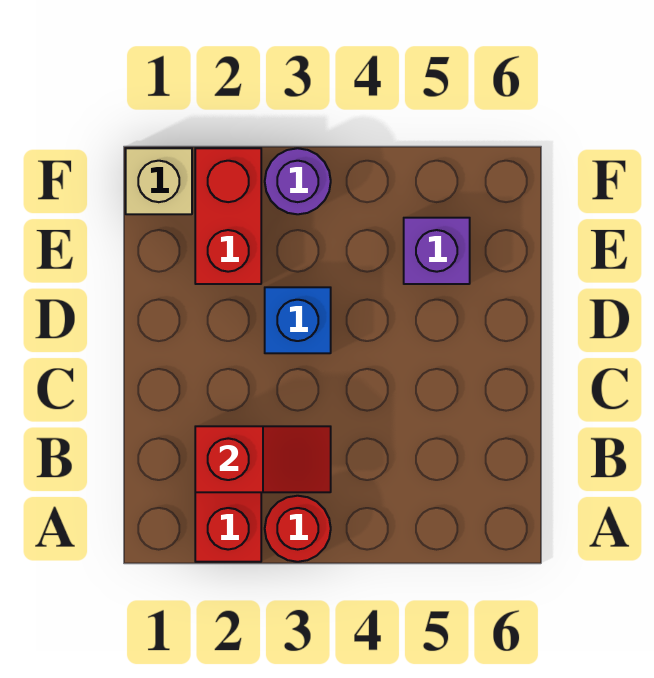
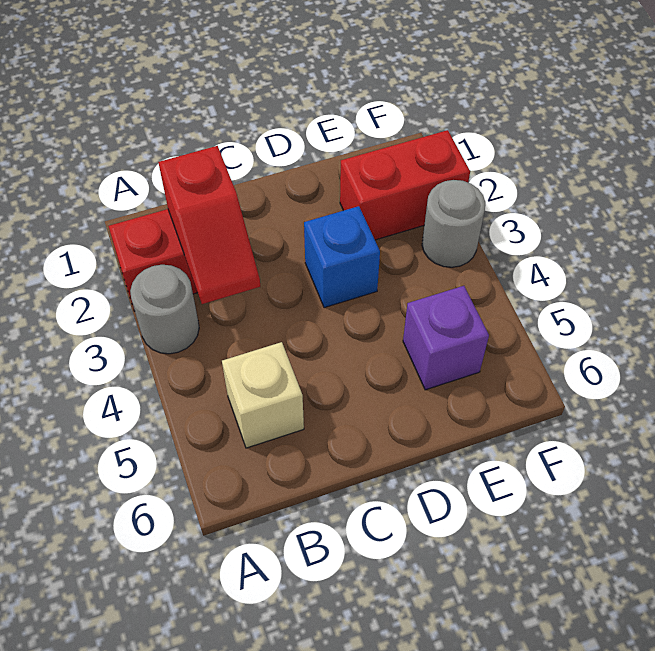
red 1x1 round brick [265,496,331,562] -> grey 1x1 round brick [130,265,199,354]
tan 1x1 brick [126,148,192,214] -> tan 1x1 brick moved to [222,342,304,448]
purple 1x1 round brick [265,148,331,214] -> grey 1x1 round brick [422,180,485,267]

